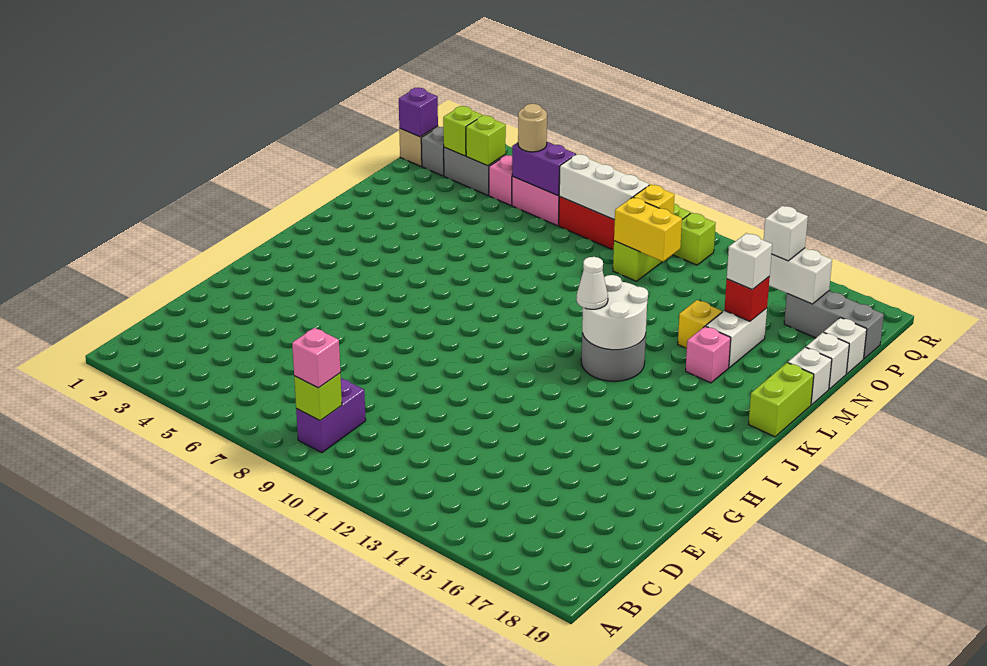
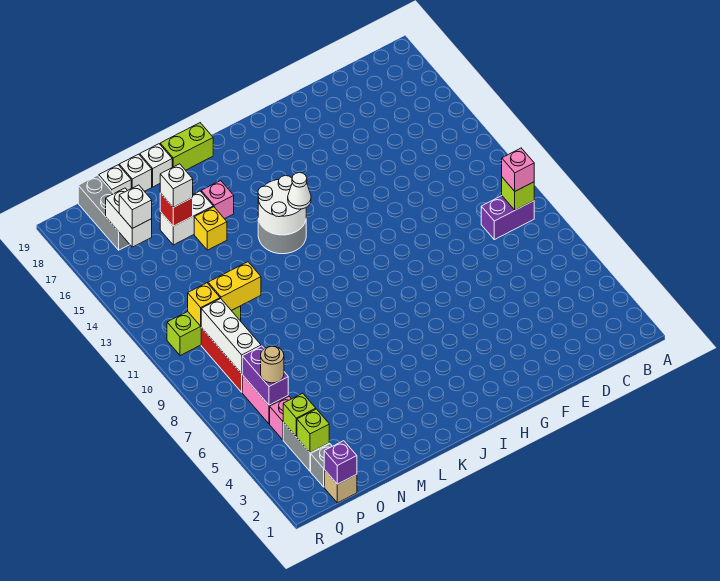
yellow 1x2 brick [614,197,682,261] -> yellow 1x2 brick turned to [208,262,261,310]
lime 1x1 brick [673,213,716,265] -> none

